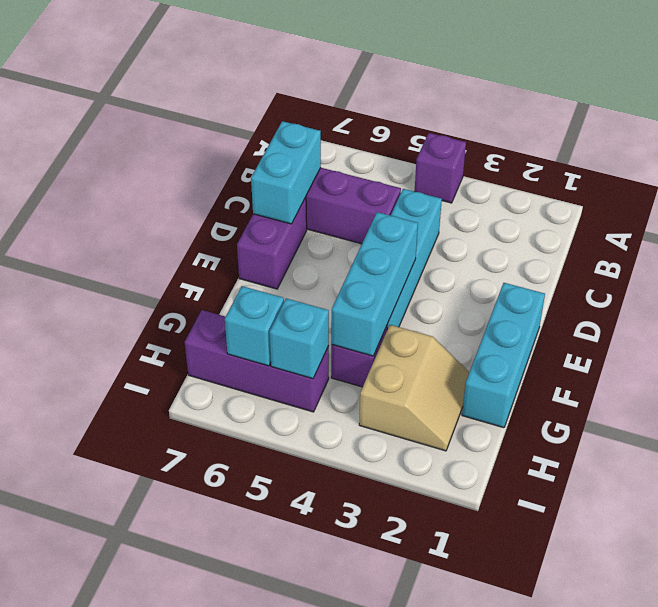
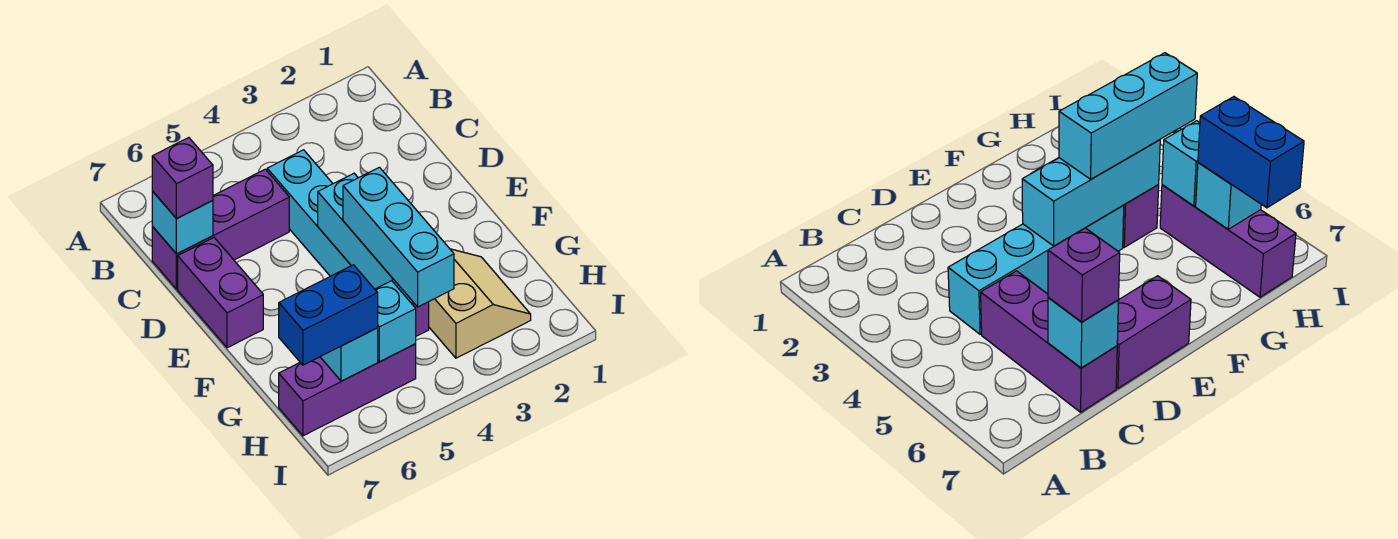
purple 1x1 brick [415,133,466,203] -> purple 1x1 brick moved to [152,138,213,219]
cyan 1x2 brick [251,121,321,224] -> cyan 1x1 brick [152,191,213,254]
cyan 1x3 brick [462,283,545,428] -> cyan 1x3 brick moved to [343,167,454,307]
none -> blue 1x2 brick [279,265,378,365]

